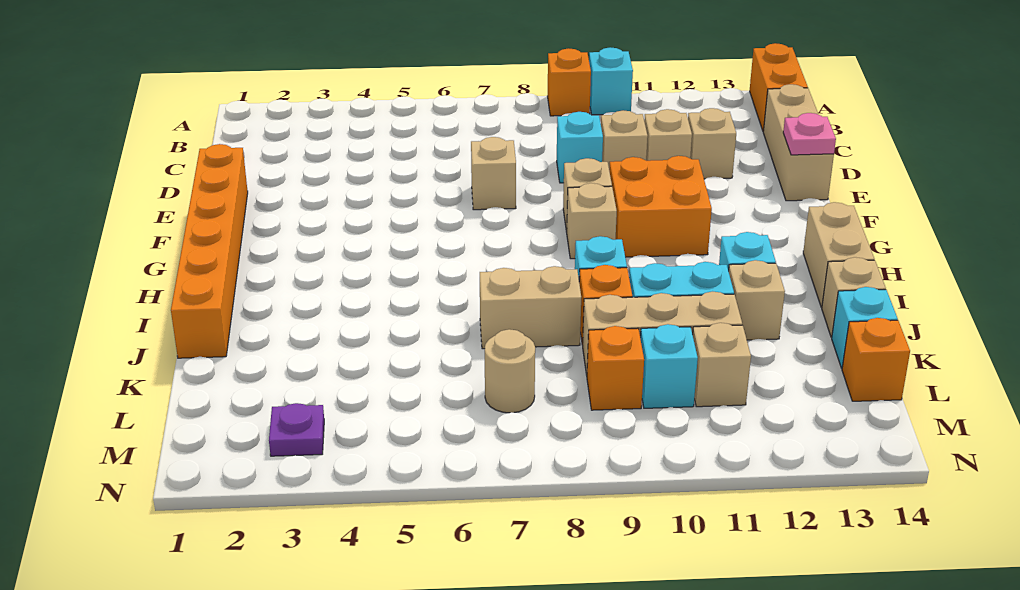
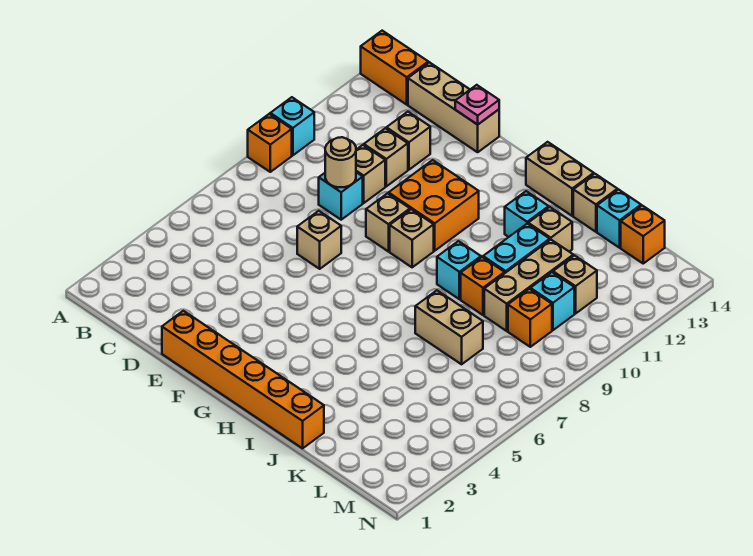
tan 1x2 brick [480,266,581,349] -> tan 1x2 brick turned to [415,290,483,364]
tan 1x1 round brick [485,329,535,413] -> tan 1x1 round brick moved to [325,137,356,187]
purple 1x1 plate [269,403,324,456] -> none

